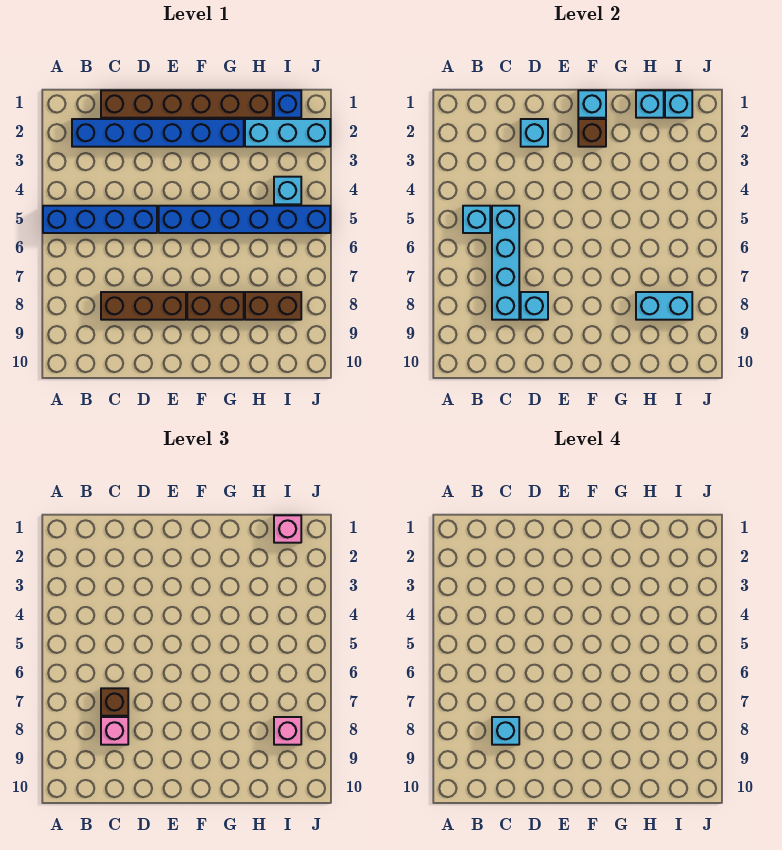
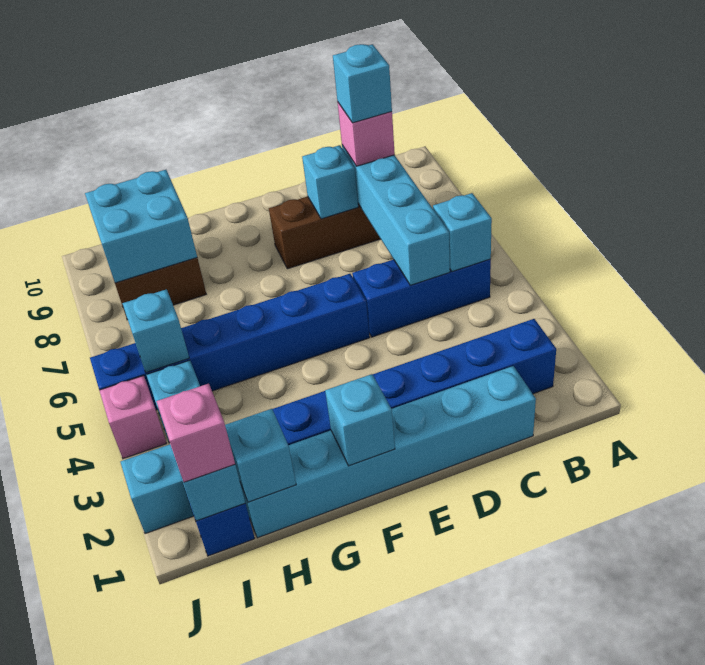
blue 1x4 brick [43,206,157,233] -> blue 1x3 brick [352,259,491,337]
brown 1x6 brick [101,90,273,118] -> cyan 1x6 brick [241,366,536,538]
brown 1x1 brick [101,688,128,716] -> none
cyan 1x1 brick [521,119,548,147] -> cyan 1x1 brick moved to [122,289,189,372]
brown 1x1 brick [578,119,606,147] -> none
brown 1x2 brick [187,292,244,320] -> none
cyan 1x2 brick [636,292,692,320] -> cyan 2x2 brick [85,170,197,283]
pink 1x1 brick [274,717,301,745] -> pink 1x1 brick moved to [99,376,167,459]

